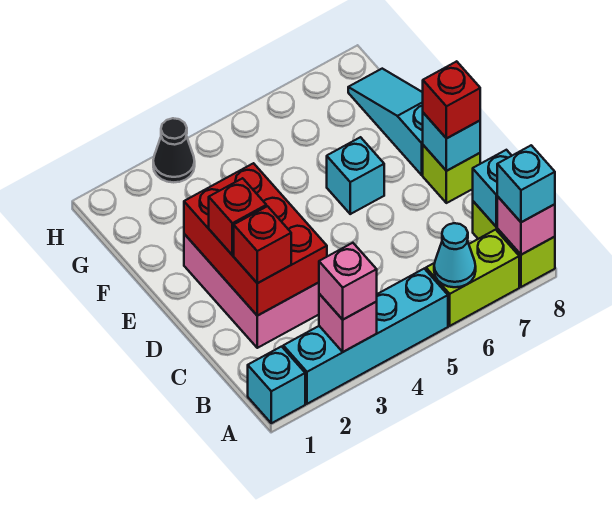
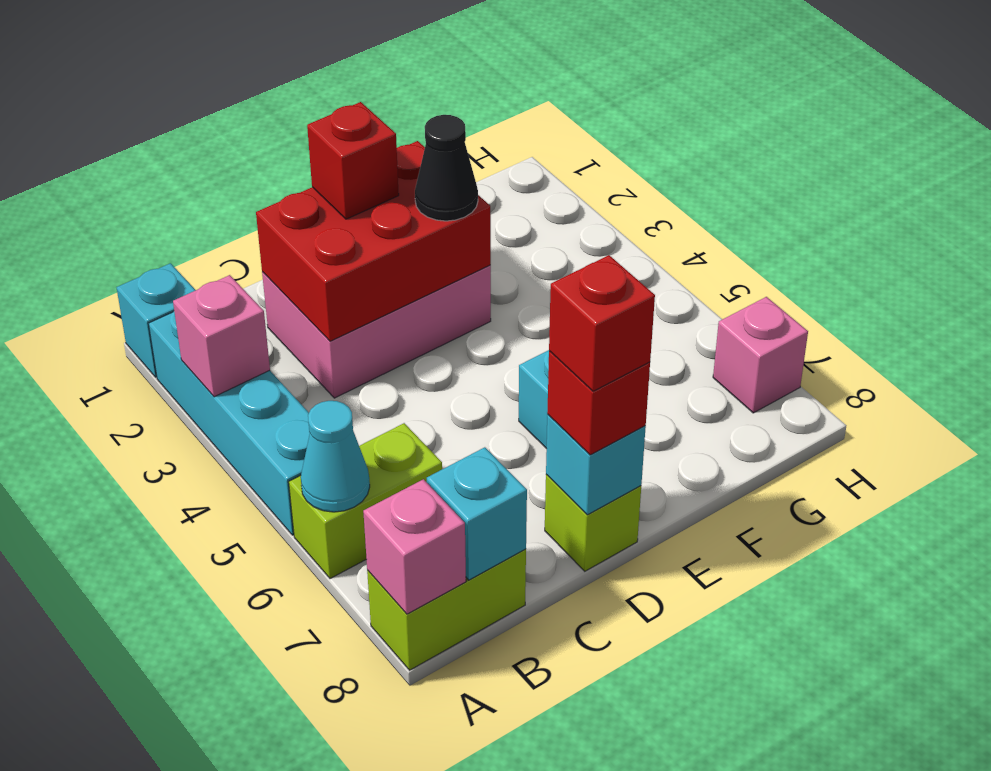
pink 1x1 brick [319,243,377,320] -> pink 1x1 brick moved to [713,297,808,413]
lime 1x2 brick [426,230,519,326] -> lime 1x2 brick turned to [289,423,442,579]
cyan 1x1 brick [497,145,555,222] -> none
red 1x1 brick [234,206,291,283] -> red 1x1 brick moved to [549,255,655,391]
cyan 1x3 slope [348,69,423,175] -> none
black 1x1 cone [153,118,195,182] -> black 1x1 cone moved to [415,115,478,221]

